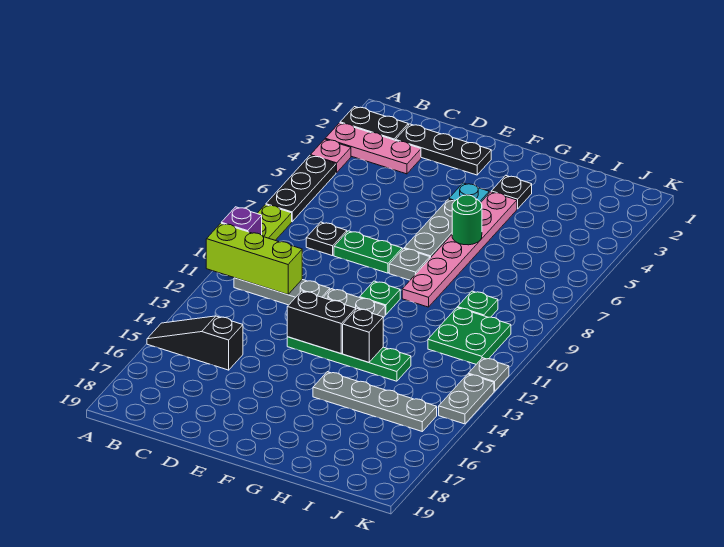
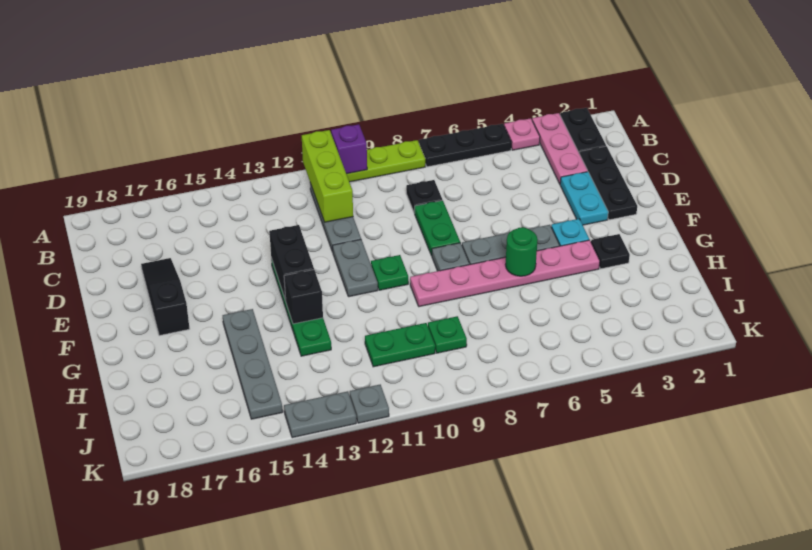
black 1x3 slope [147,316,243,370] -> black 1x3 slope moved to [141,258,190,336]
none -> cyan 1x2 plate [560,172,608,225]
green 2x2 plate [428,307,511,364] -> green 1x2 plate [365,323,435,367]

